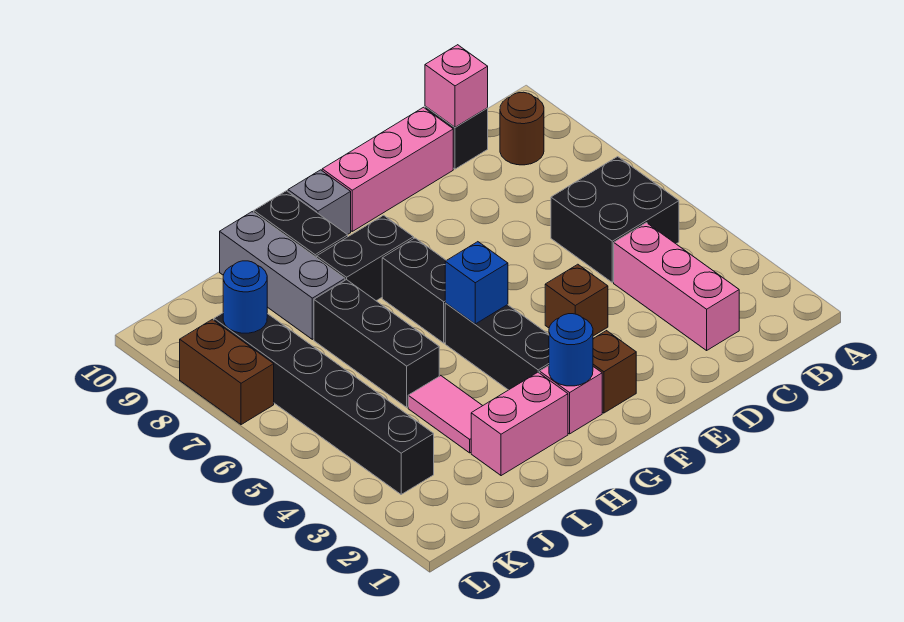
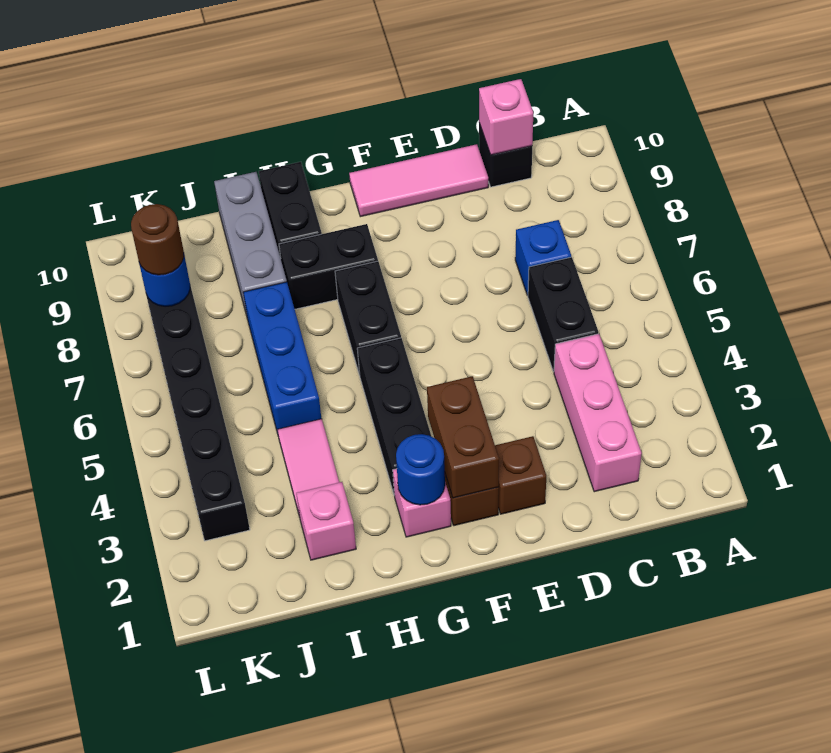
black 2x2 brick [551,157,679,282] -> black 1x2 brick [528,257,599,372]
brown 1x1 round brick [500,92,544,165] -> brown 1x1 round brick moved to [131,204,184,275]
pink 1x3 brick [322,107,453,231] -> pink 1x3 tile [349,144,488,217]
brown 1x1 brick [545,264,608,336] -> brown 1x1 brick moved to [495,436,546,514]
blue 1x1 brick [445,242,508,324] -> blue 1x1 brick moved to [515,220,571,295]
grey 1x1 brick [288,170,351,235] -> none
pink 1x2 brick [471,372,568,476] -> pink 1x1 brick [296,482,356,560]
black 1x3 brick [314,280,439,407] -> blue 1x3 brick [243,282,321,433]
brown 1x2 brick [180,319,274,425] -> brown 1x2 brick moved to [427,376,499,498]

